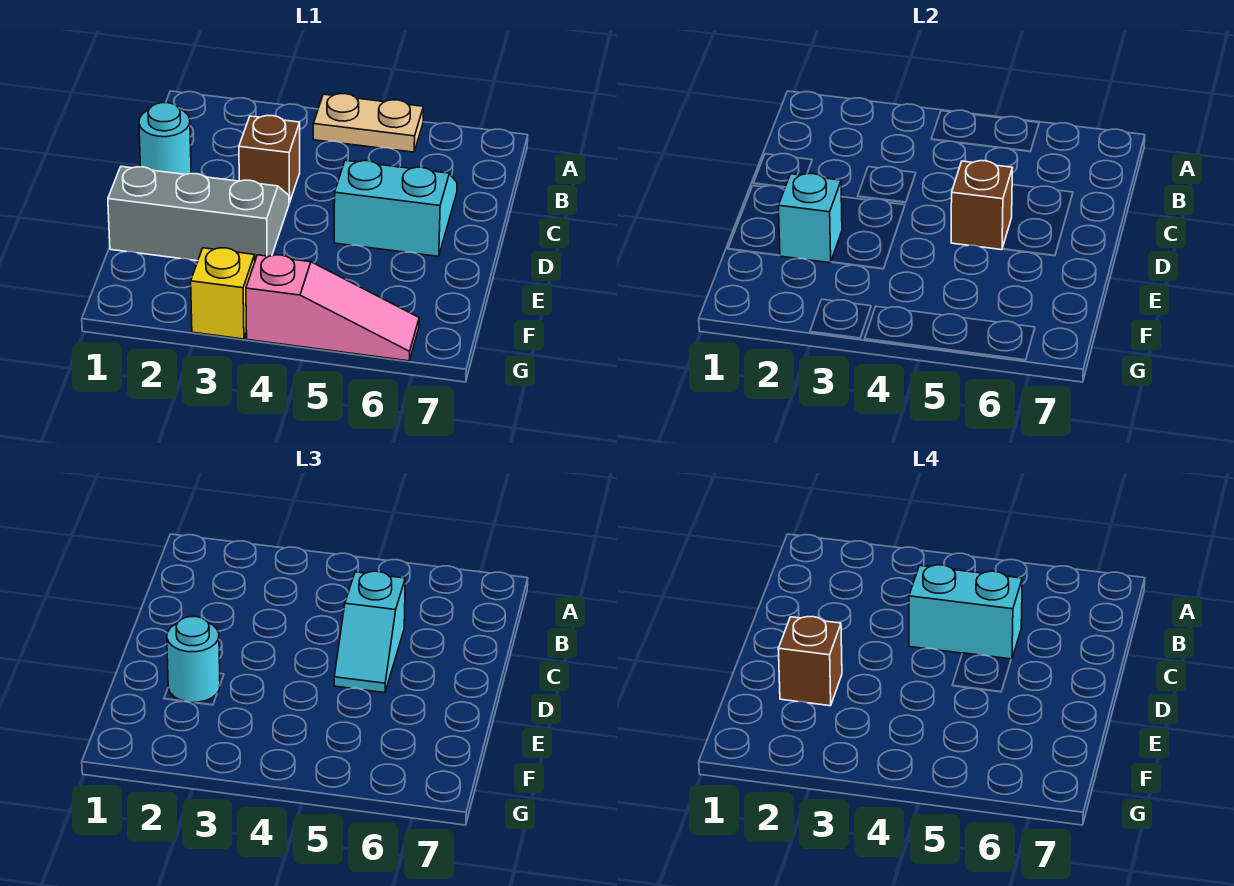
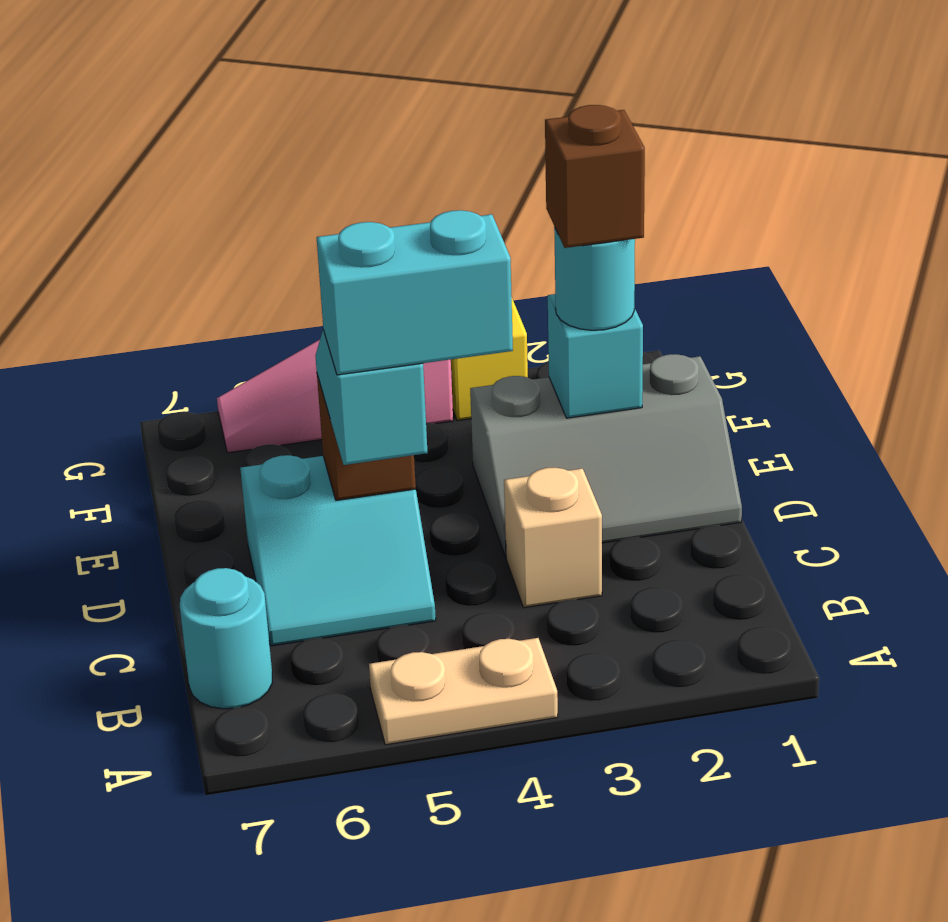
cyan 1x1 round brick [139,103,191,175] -> cyan 1x1 round brick moved to [180,568,272,709]
brown 1x1 brick [239,115,300,203] -> tan 1x1 brick [504,468,602,608]

